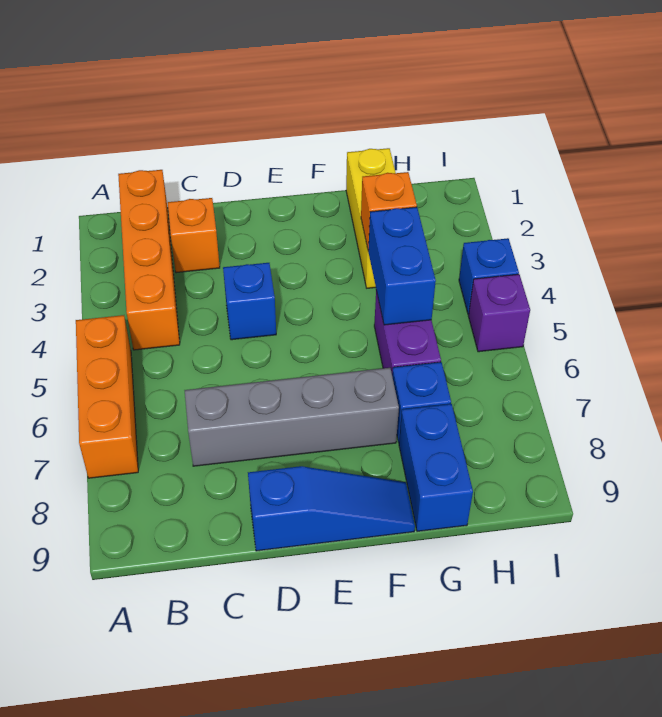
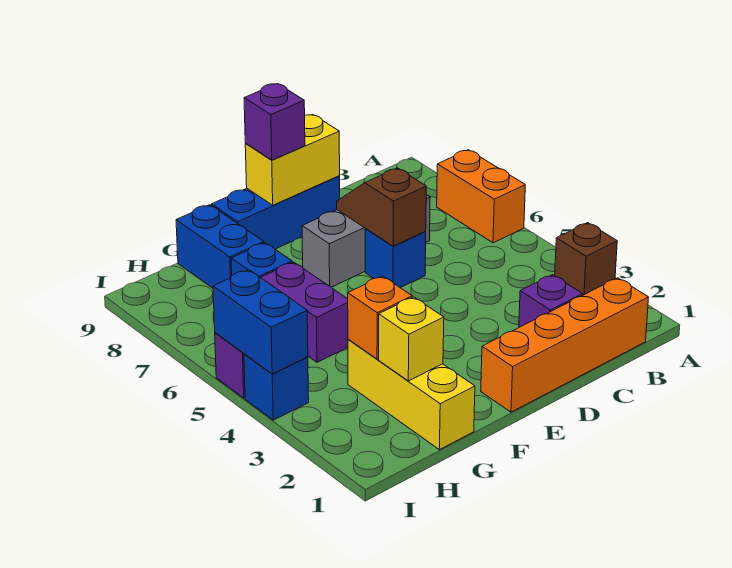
none -> brown 1x1 brick [555,223,617,295]
orange 1x3 brick [76,315,138,478] -> orange 1x2 brick [437,150,525,243]
orange 1x4 brick [118,170,180,350] -> orange 1x4 brick turned to [481,278,649,412]
orange 1x1 brick [168,198,220,273] -> purple 1x1 brick [519,275,583,327]
grey 1x4 brick [185,368,399,466] -> grey 1x3 brick [302,195,430,287]
blue 1x1 brick [223,263,276,340] -> blue 1x1 brick moved to [365,229,426,288]
none -> brown 1x2 slope [337,168,426,246]
blue 1x3 slope [248,466,415,551] -> blue 1x3 brick [212,176,340,249]
none -> yellow 1x2 brick [245,114,340,205]
none -> purple 1x1 brick [244,84,305,160]
none -> yellow 1x1 brick [379,297,444,381]
blue 1x2 brick [368,207,436,325] -> blue 1x2 brick moved to [213,270,308,374]

